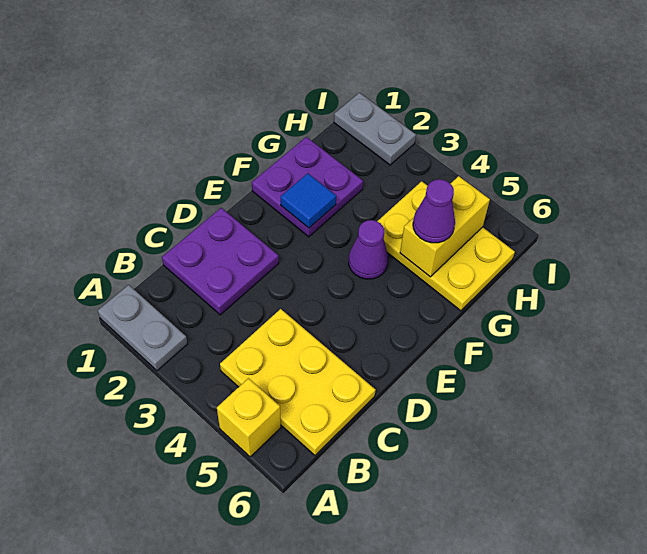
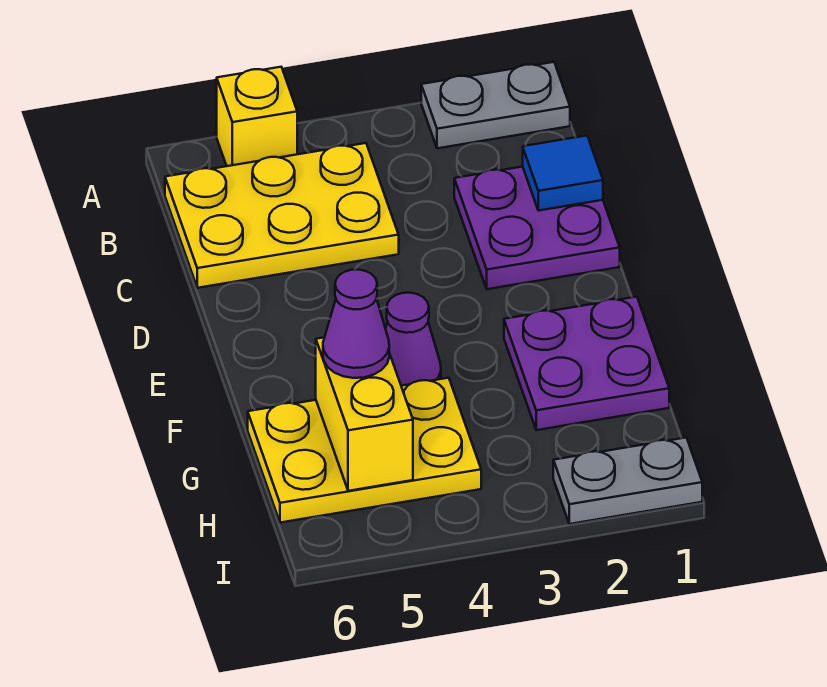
blue 1x1 tile [281,173,336,228] -> blue 1x1 tile moved to [523,136,603,211]

